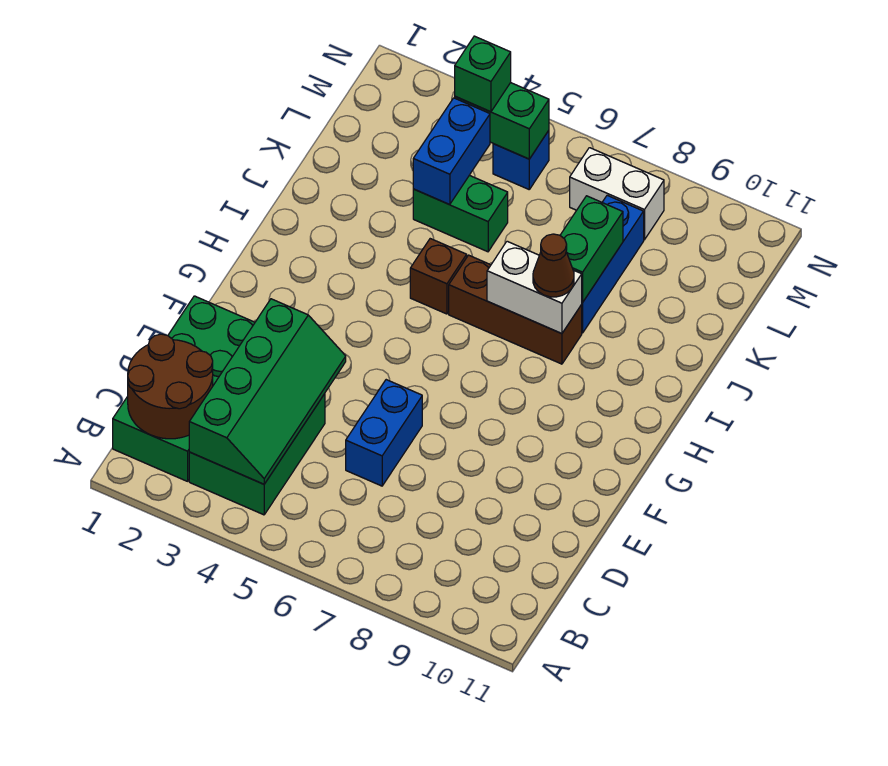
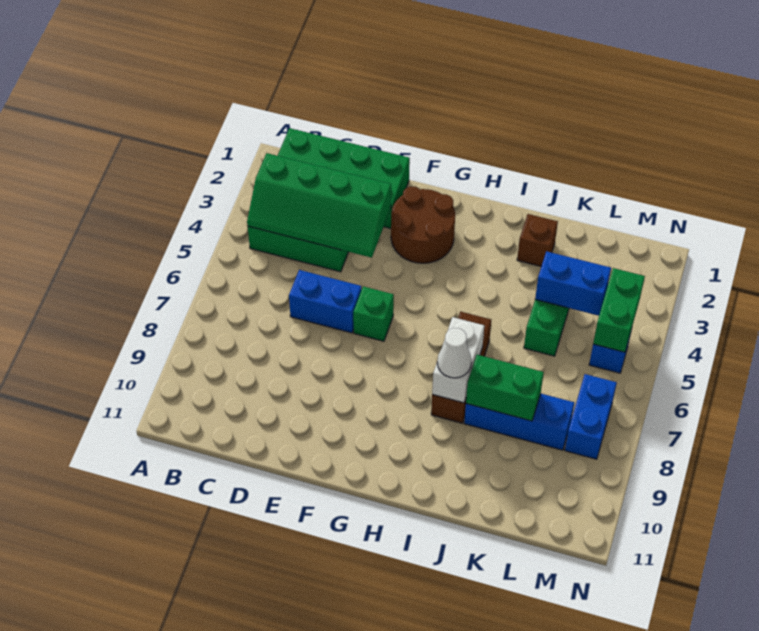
brown 2x2 round brick [128,334,213,439] -> brown 2x2 round brick moved to [391,187,455,263]
brown 1x1 brick [410,239,467,314] -> brown 1x1 brick moved to [517,214,558,266]
brown 1x1 cone [533,234,574,297] -> white 1x1 cone [437,328,471,378]
green 1x1 brick [455,36,511,112] -> green 1x1 brick moved to [353,286,394,341]
white 1x2 brick [570,148,664,240] -> blue 1x2 brick [565,374,617,459]

